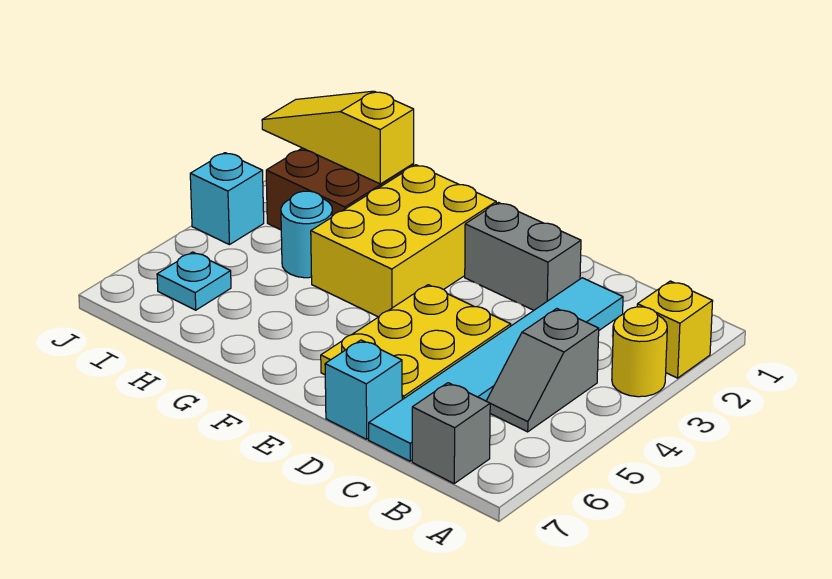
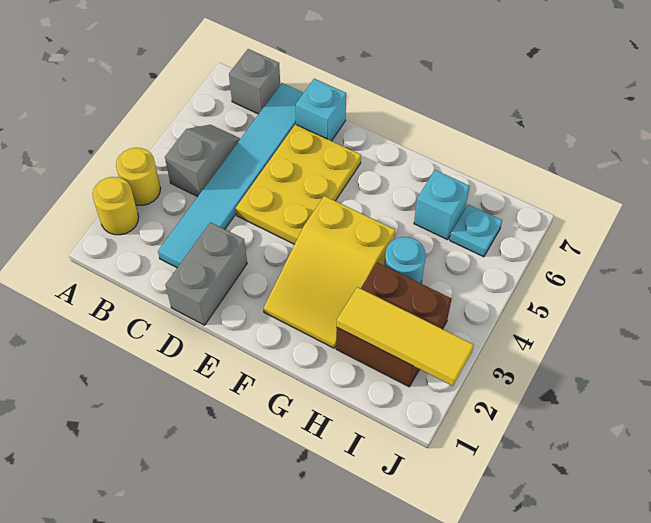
yellow 1x1 brick [637,281,713,378] -> yellow 1x1 round brick [92,177,139,235]
grey 1x2 brick [465,203,581,310] -> grey 1x2 brick turned to [165,222,247,325]
yellow 2x3 brick [311,165,496,317] -> yellow 2x3 slope [263,196,395,348]
yellow 1x3 slope [262,91,414,184] -> yellow 1x3 tile [337,287,474,386]
cyan 1x1 brick [190,153,264,245] -> cyan 1x1 brick moved to [414,170,470,240]

